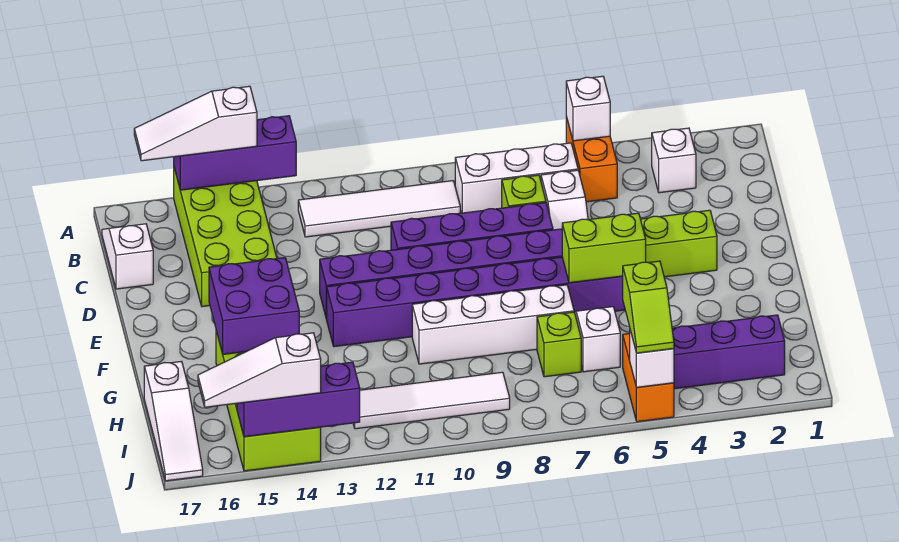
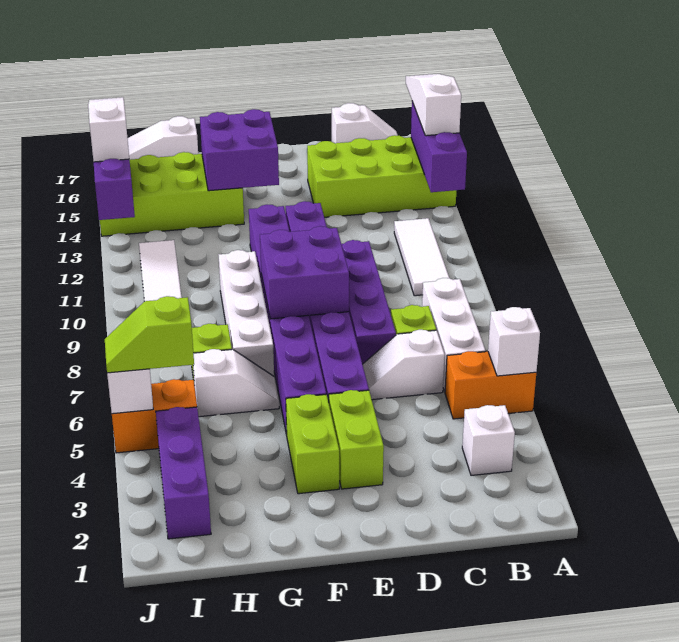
white 1x4 tile [298,181,460,237] -> white 1x3 tile [394,218,449,296]
none -> purple 2x2 brick [260,226,349,319]
lime 1x2 brick [562,213,646,283] -> lime 1x2 brick moved to [286,394,339,494]

